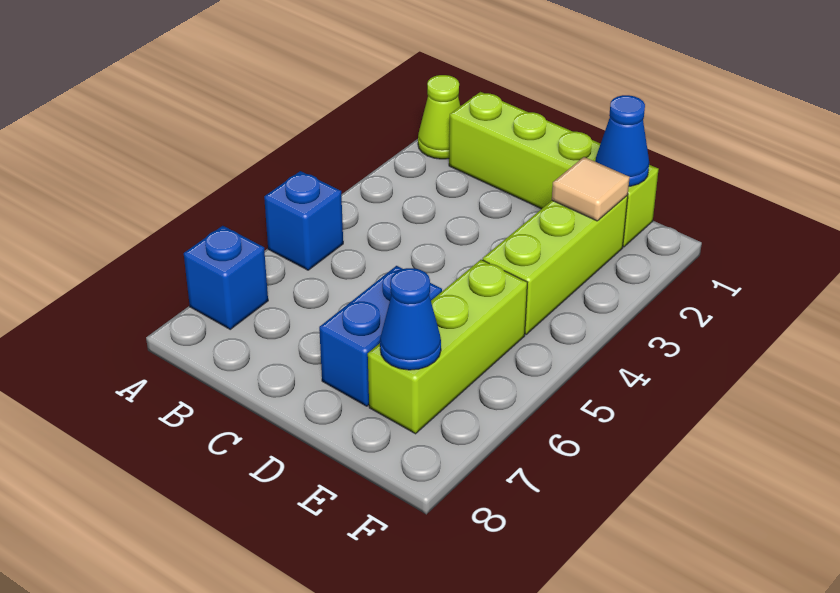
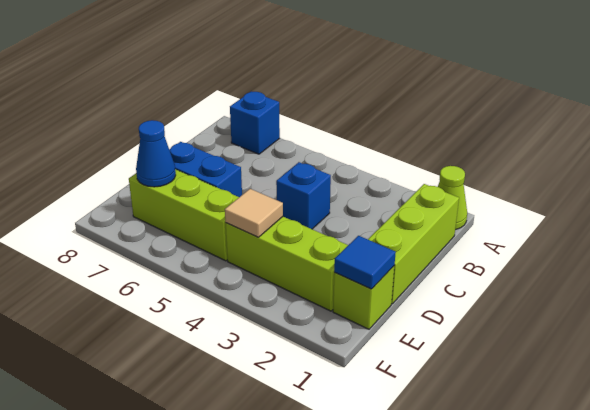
blue 1x1 brick [264,171,343,270] -> blue 1x1 brick moved to [276,162,331,229]
blue 1x1 cone [595,95,649,186] -> blue 1x1 tile [334,236,396,289]
tan 1x1 tile [552,157,630,221] -> tan 1x1 tile moved to [225,189,283,237]

